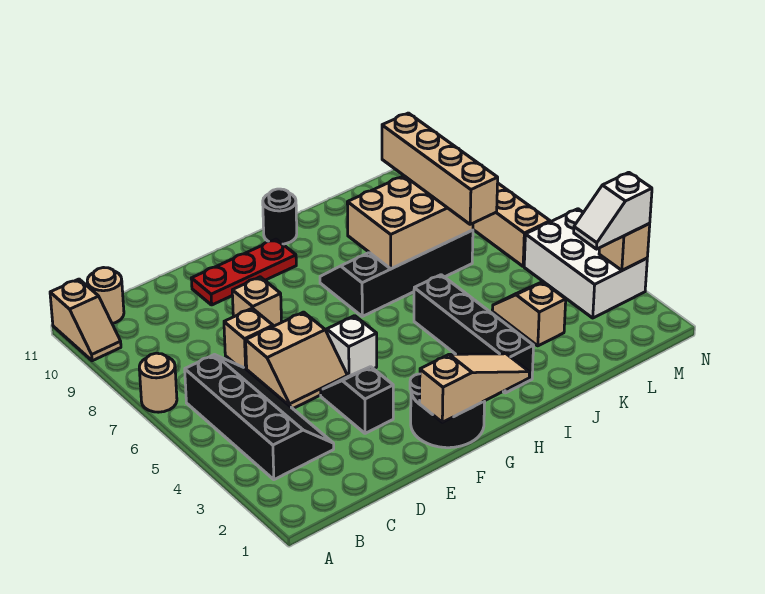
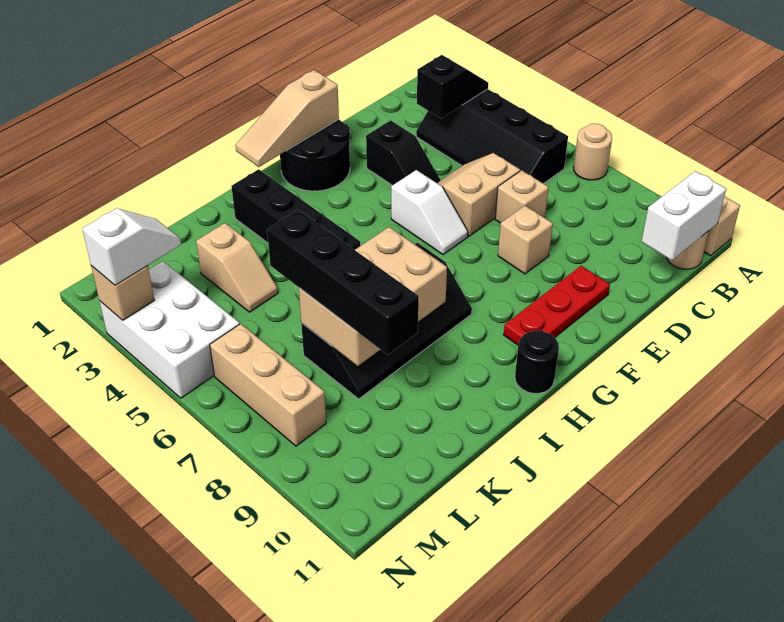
none -> black 1x2 slope [417,55,488,118]
none -> white 1x2 brick [642,171,726,261]
tan 1x4 brick [382,113,498,224] -> black 1x4 brick [267,209,419,355]

